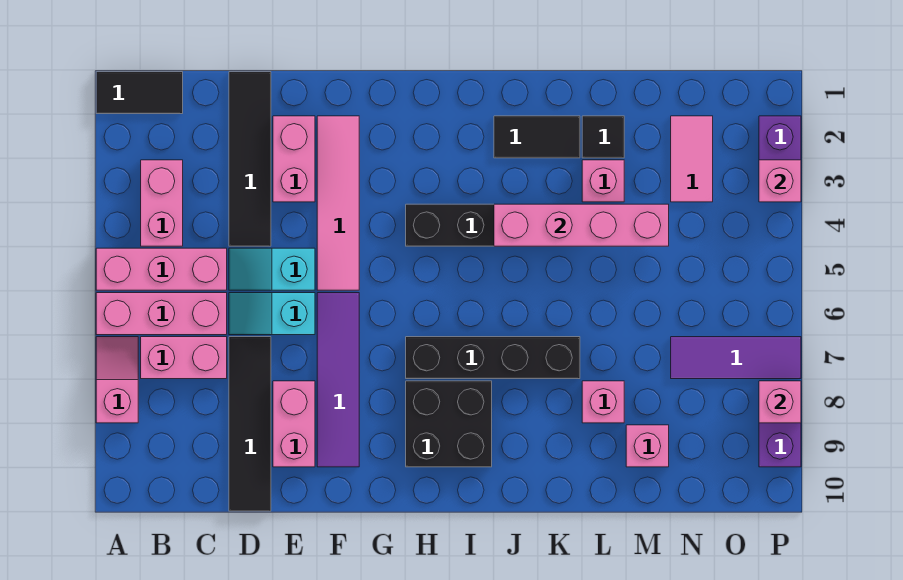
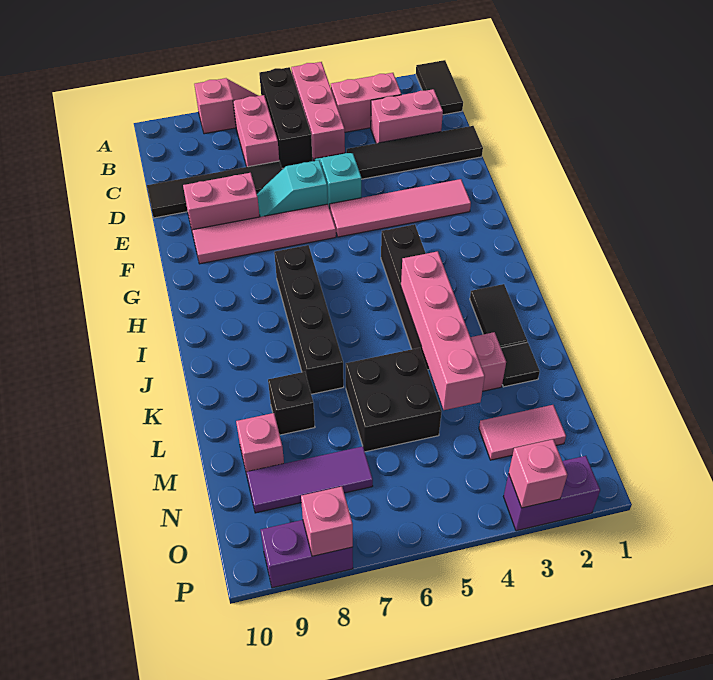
pink 1x3 brick [96,293,227,335] -> black 1x3 brick [259,67,312,168]
cyan 1x2 slope [229,293,315,335] -> cyan 1x2 slope turned to [257,160,328,217]
pink 1x2 brick [273,116,315,202] -> pink 1x2 brick moved to [371,89,443,143]
purple 1x4 tile [317,293,359,467] -> pink 1x4 tile [192,204,336,264]
black 2x2 brick [406,381,492,467] -> black 2x2 brick moved to [346,348,442,452]
pink 1x1 brick [582,381,624,423] -> black 1x1 brick [268,372,315,435]
purple 1x3 tile [671,337,801,379] -> purple 1x3 tile turned to [246,446,373,513]

